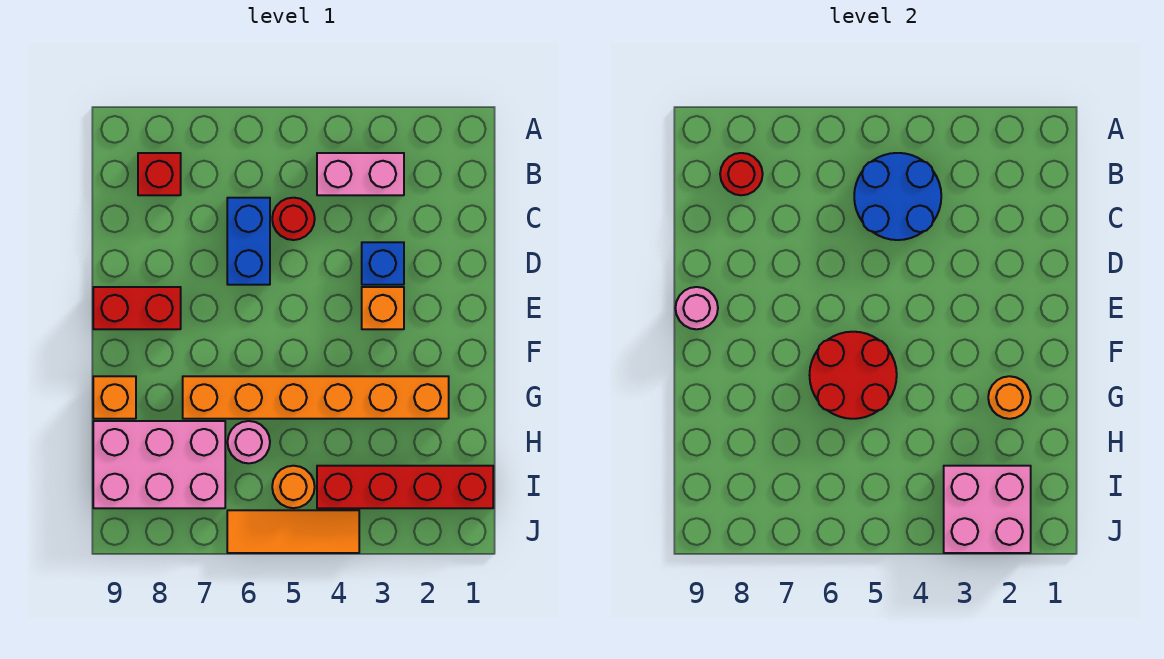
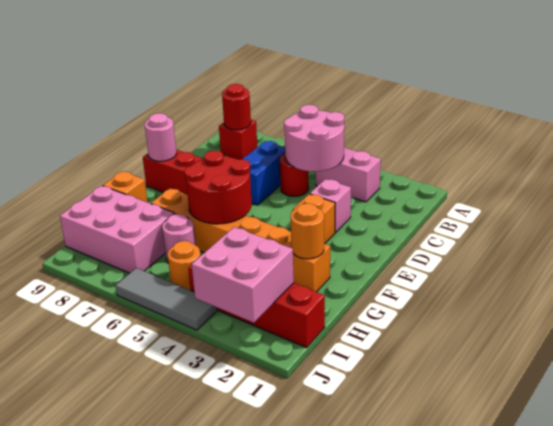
blue 2x2 round brick [854,153,941,240] -> pink 2x2 round brick [284,105,345,171]
blue 1x1 brick [362,242,404,285] -> pink 1x1 brick [310,179,351,232]
orange 1x3 tile [227,510,359,553] -> grey 1x3 tile [115,268,217,330]

